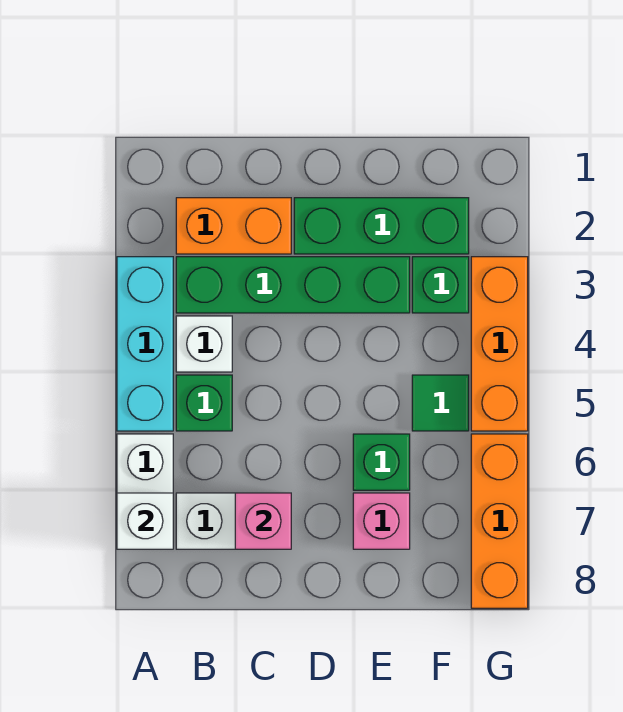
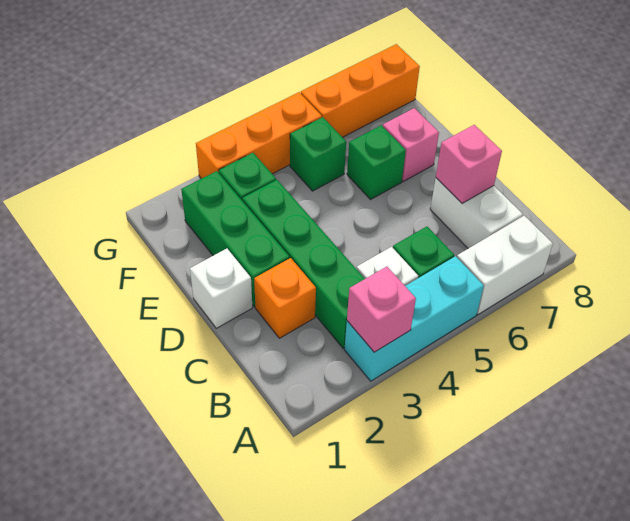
none -> pink 1x1 brick [347,267,416,352]
white 1x1 brick [117,493,173,549] -> white 1x1 brick moved to [190,249,252,328]
orange 1x2 brick [176,198,291,254] -> orange 1x1 brick [254,258,316,338]
green 1x1 tile [412,375,469,431] -> green 1x1 brick [290,117,346,191]

